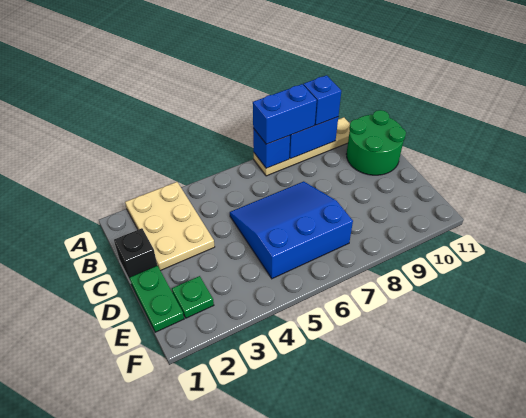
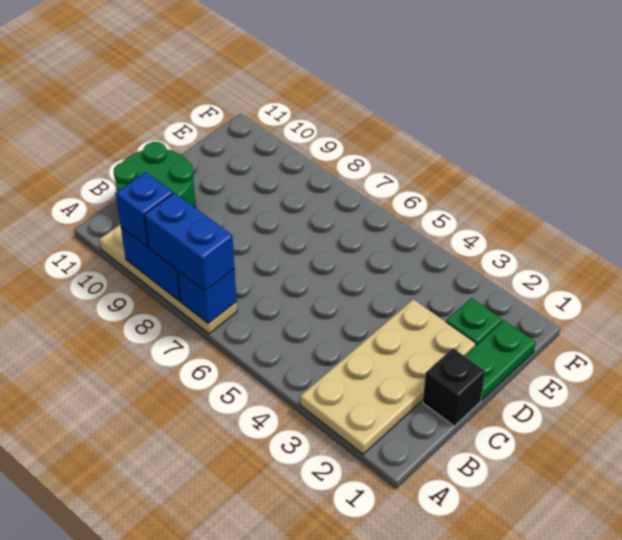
tan 2x3 plate [125,182,215,270] -> tan 2x4 plate [300,299,476,454]
blue 3x3 slope [230,181,353,279] -> none

